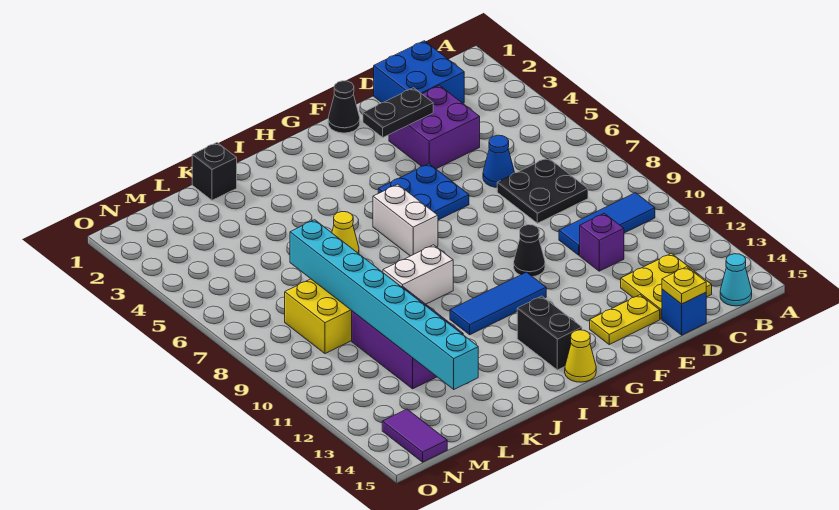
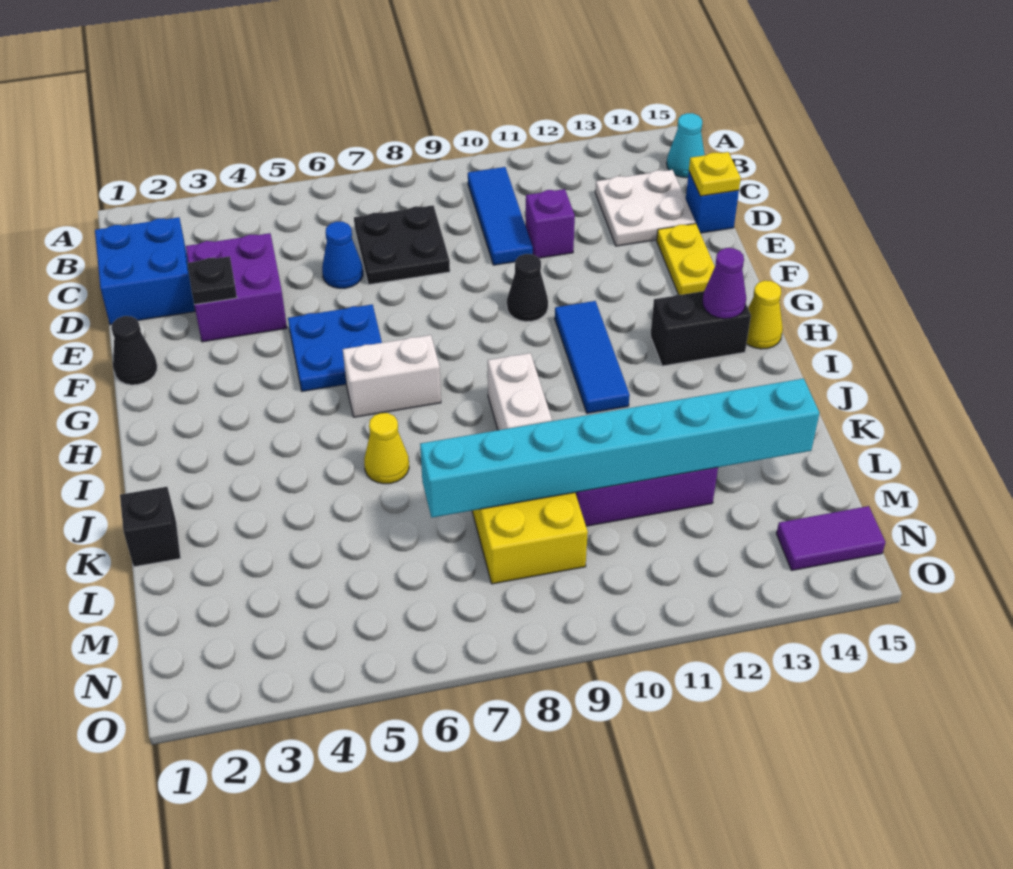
yellow 2x2 plate [621,253,712,319] -> white 2x2 plate [595,170,695,246]
black 1x2 plate [363,88,433,137] -> black 1x1 plate [188,256,237,305]
none -> purple 1x1 cone [702,248,746,319]

